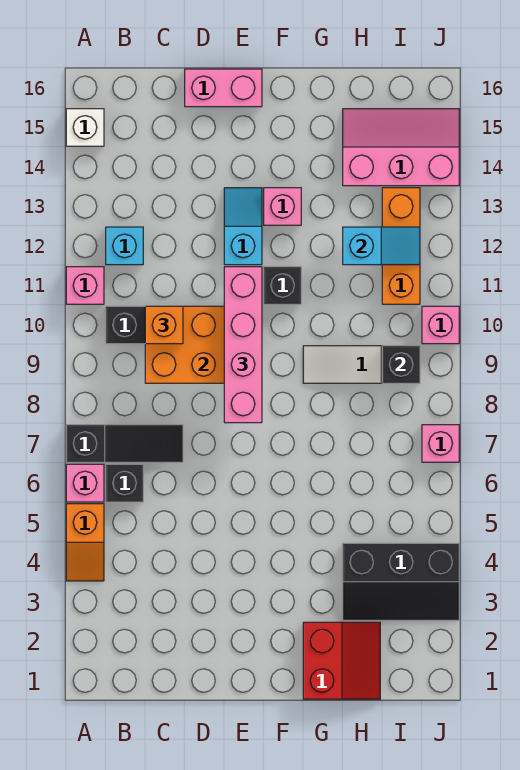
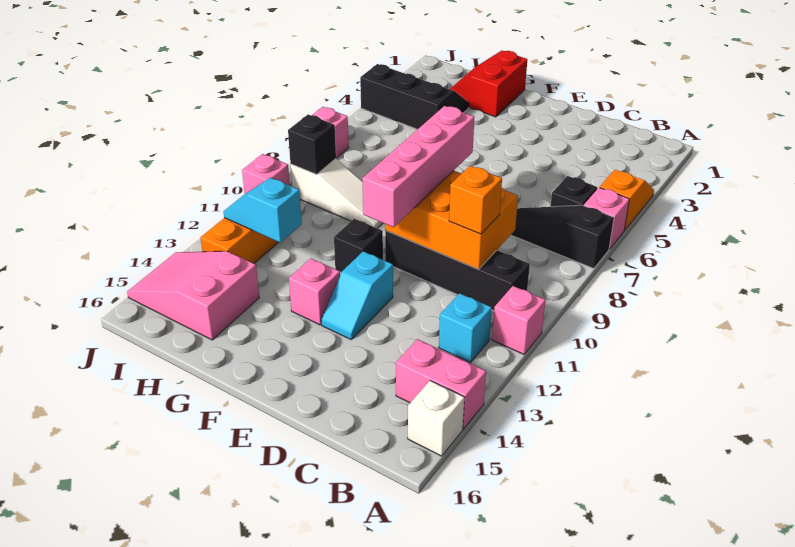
pink 1x2 brick [185,69,262,107] -> pink 1x2 brick moved to [396,339,486,429]
pink 2x3 slope [343,109,459,186] -> pink 2x3 slope turned to [127,251,259,340]

